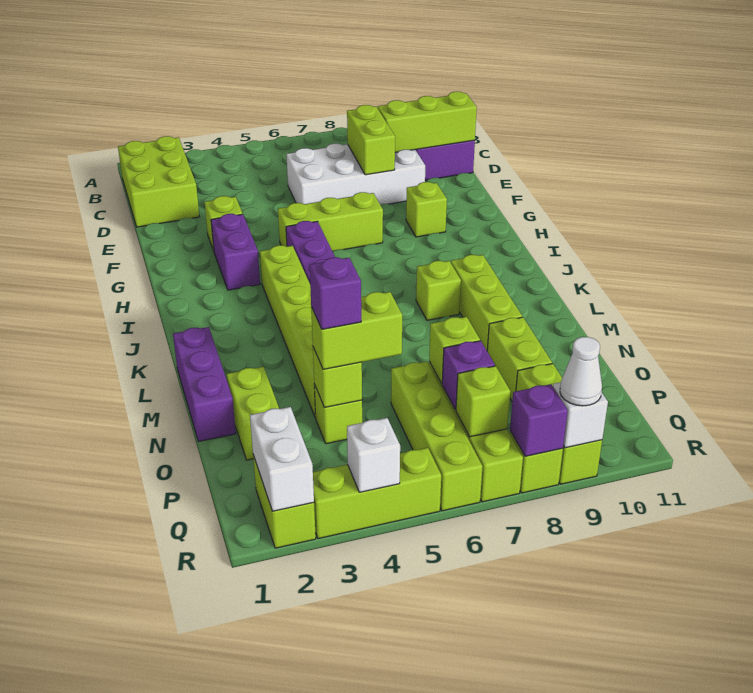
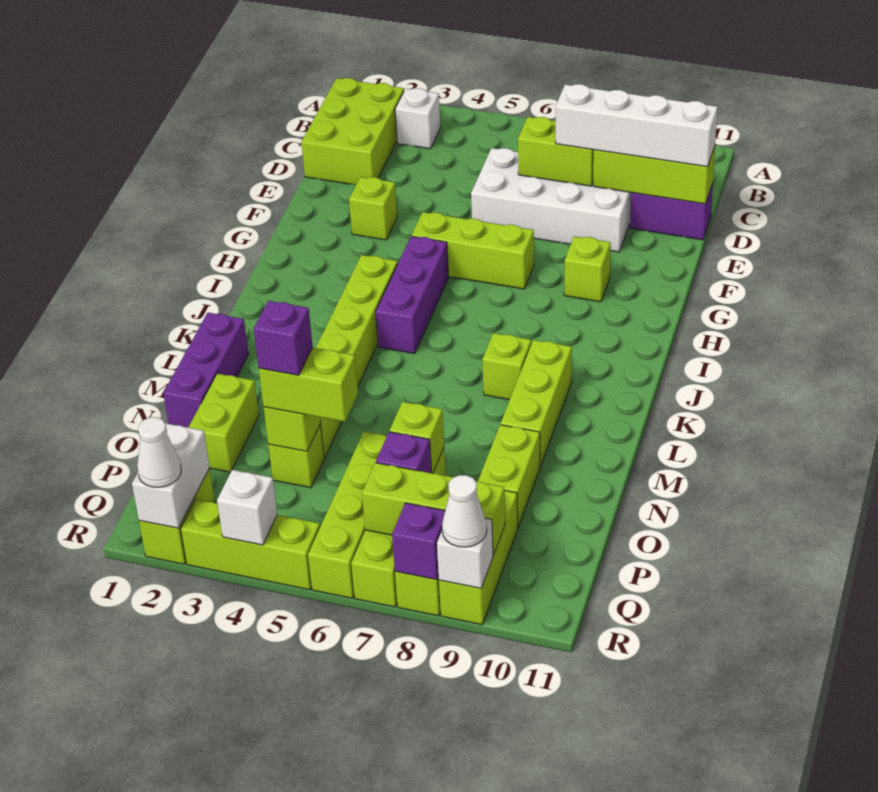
none -> white 1x1 brick [395,88,440,149]
lime 1x2 brick [347,105,395,175] -> lime 1x2 brick turned to [518,117,594,186]
none -> white 1x4 brick [556,84,717,167]
purple 1x2 brick [211,214,260,290] -> none
lime 1x1 brick [456,366,510,437] -> lime 1x3 brick [362,463,505,555]
none -> white 1x1 cone [137,417,181,487]

